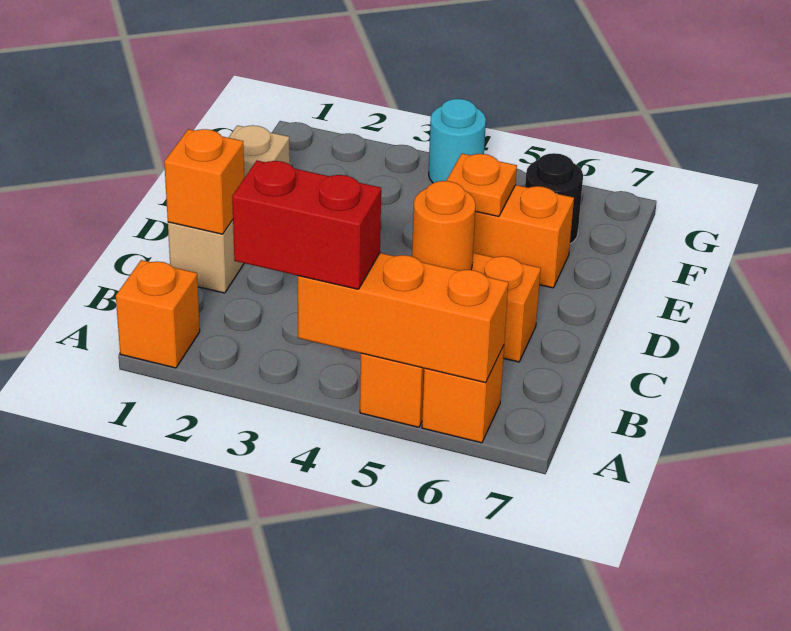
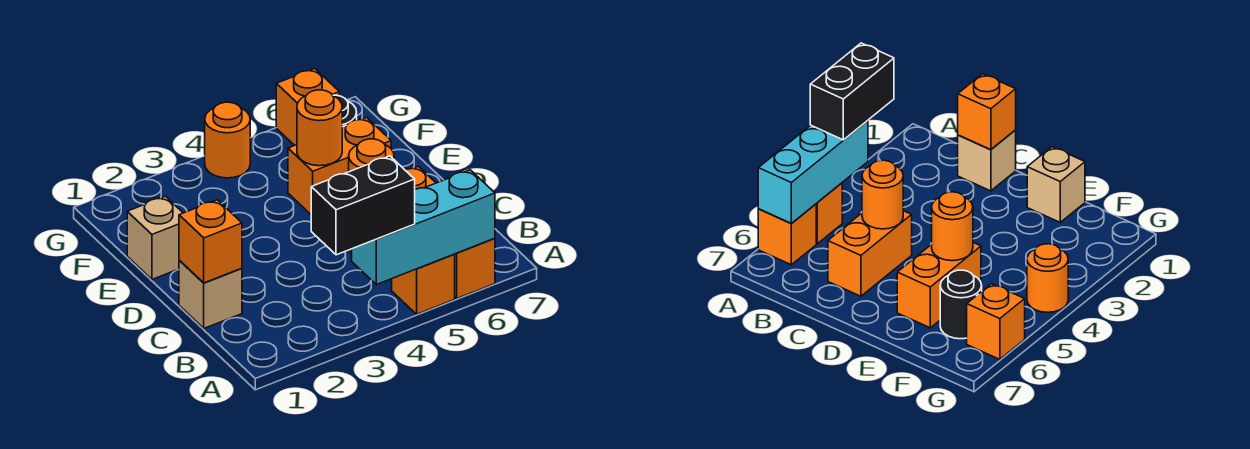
orange 1x1 brick [116,260,200,368] -> orange 1x1 brick moved to [276,68,339,145]
red 1x2 brick [232,161,381,289] -> black 1x2 brick [311,156,415,255]
orange 1x3 brick [298,253,508,383] -> cyan 1x3 brick [352,170,495,285]
orange 1x1 plate [446,154,517,217] -> orange 1x1 round brick [297,90,342,166]
cyan 1x1 round brick [429,99,486,183] -> orange 1x1 round brick [205,102,250,178]

